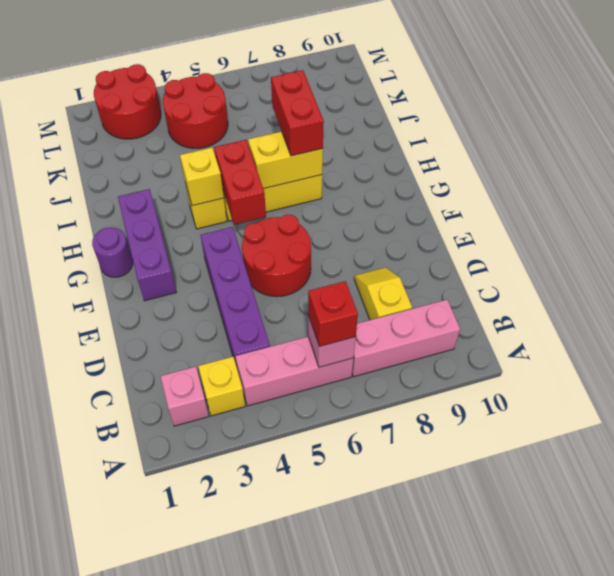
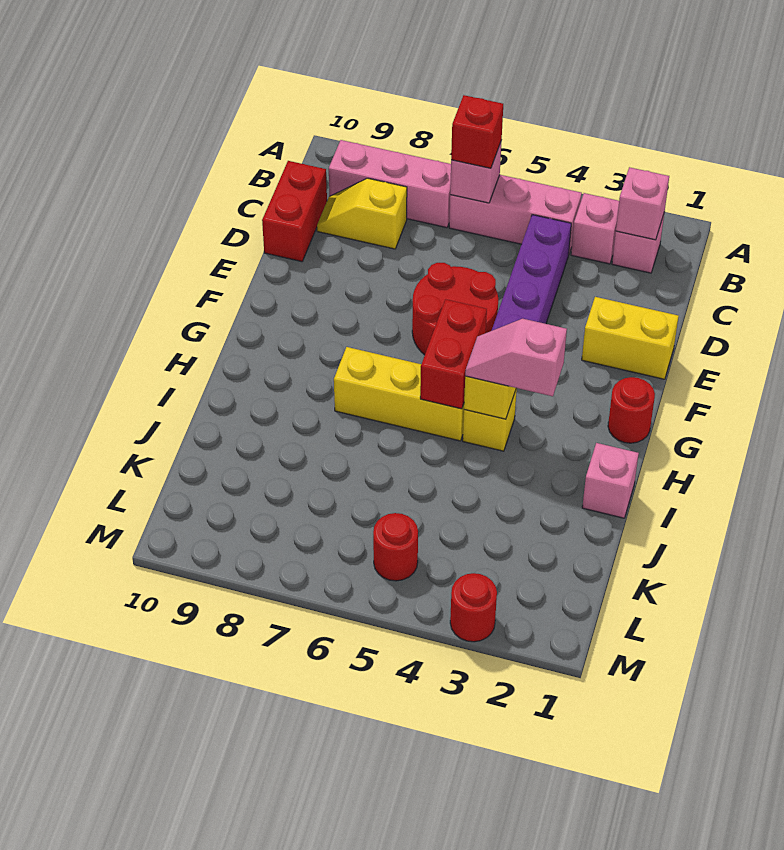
none -> pink 1x1 brick [616,167,669,240]
yellow 1x1 brick [198,357,245,416] -> pink 1x1 brick [571,193,619,264]
yellow 1x2 slope [354,268,412,320] -> yellow 1x2 slope turned to [317,178,407,249]
purple 1x3 brick [118,189,176,301] -> none
purple 1x1 round brick [92,227,133,277] -> red 1x1 round brick [608,377,655,443]
none -> pink 1x2 slope [465,319,567,396]
yellow 1x2 brick [248,131,323,189] -> yellow 1x2 brick moved to [582,297,679,379]
red 1x2 brick [271,70,324,156] -> red 1x2 brick moved to [262,161,327,262]
none -> pink 1x1 brick [582,443,639,518]
red 2x2 round brick [163,73,228,148] -> red 1x1 round brick [373,513,418,581]
red 2x2 round brick [94,64,161,139] -> red 1x1 round brick [450,573,497,642]

